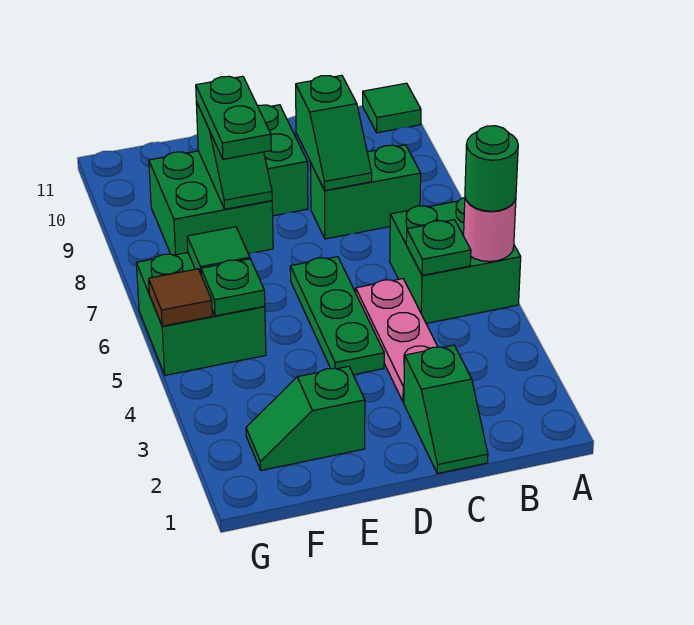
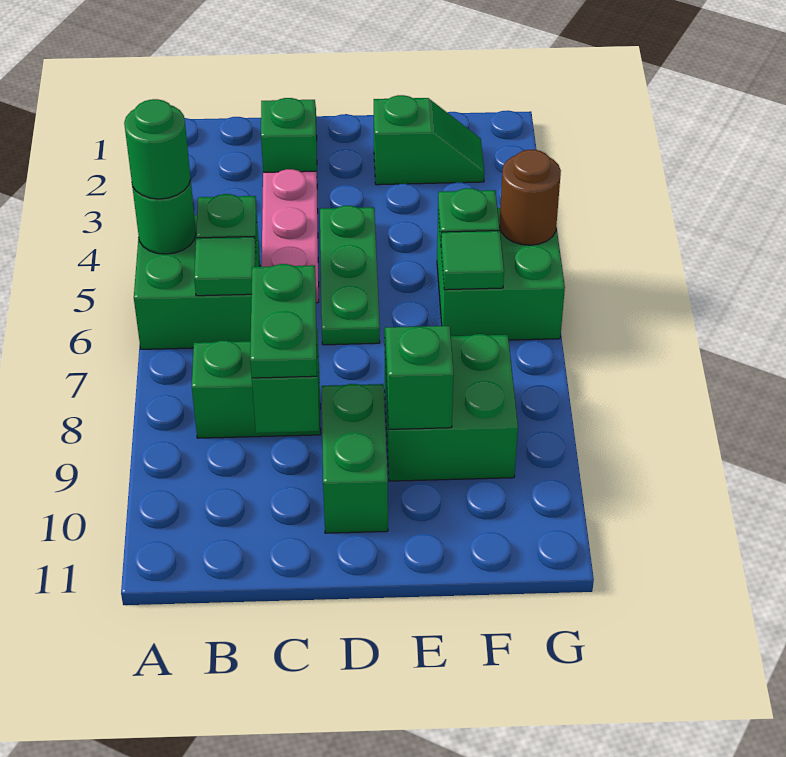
pink 1x1 round brick [464,198,516,262] -> green 1x1 round brick [132,180,196,254]
green 1x1 tile [363,83,421,133] -> green 1x1 tile moved to [194,237,256,296]
green 1x2 plate [196,76,271,159] -> green 1x2 plate moved to [250,264,317,378]
brown 1x1 tile [149,269,212,326] -> brown 1x1 round brick [499,150,561,245]

